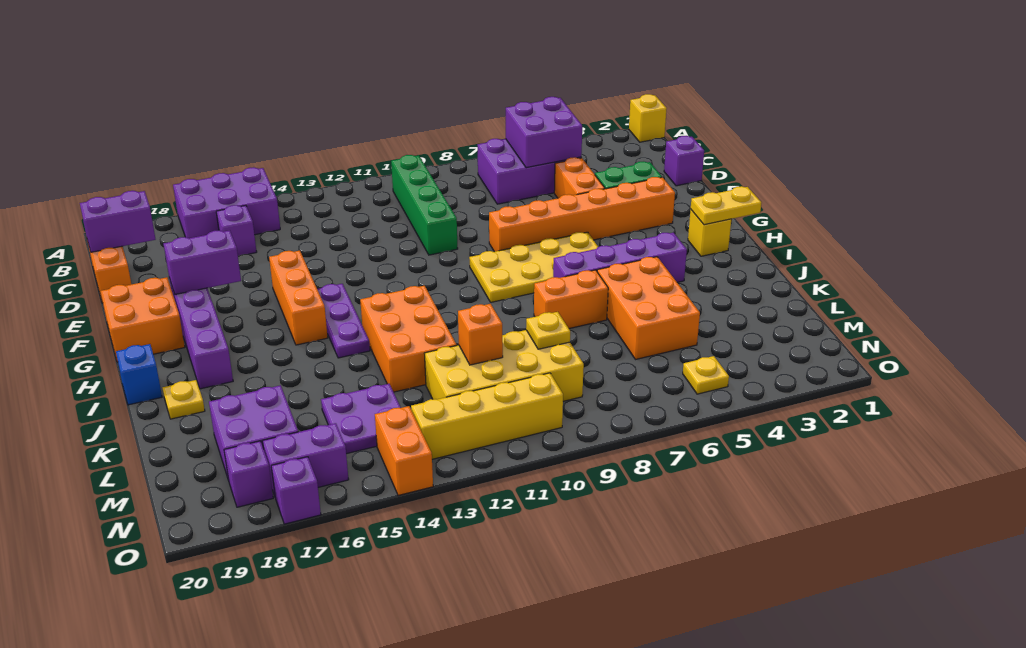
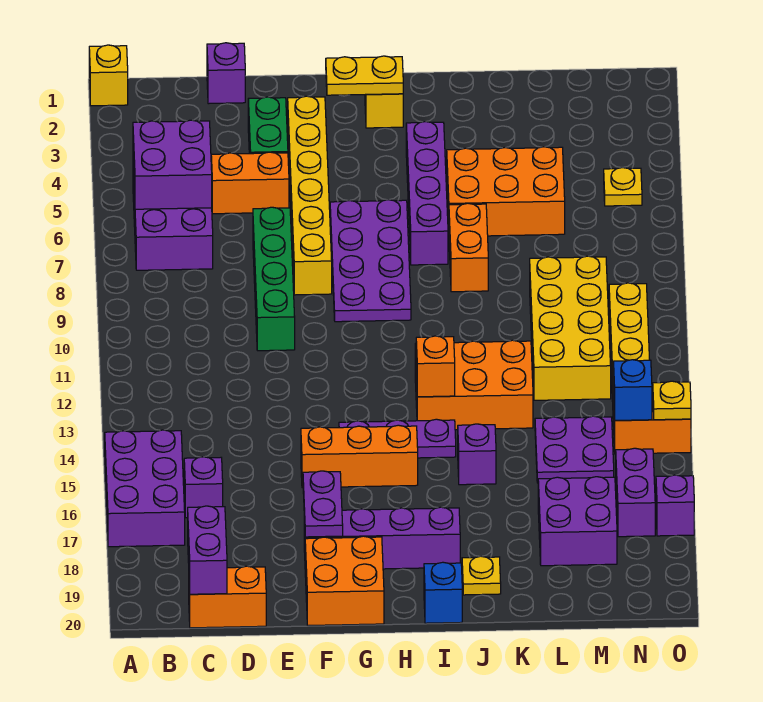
green 1x4 brick [391,155,458,255] -> green 1x4 brick turned to [253,207,295,351]
orange 1x6 brick [489,177,675,252] -> yellow 1x6 brick [288,96,332,295]
purple 1x2 brick [164,230,241,295] -> purple 1x2 plate [303,471,343,537]
yellow 2x4 plate [469,232,598,302] -> purple 2x4 plate [330,200,411,322]
yellow 1x2 plate [691,186,762,225] -> yellow 1x2 plate turned to [326,56,403,95]
yellow 1x1 plate [526,312,570,349] -> yellow 1x1 plate moved to [653,381,691,420]
orange 1x1 brick [458,304,503,365] -> orange 1x1 brick moved to [416,336,455,397]
none -> blue 1x1 brick [613,360,652,420]
purple 1x1 brick [224,441,273,507] -> purple 1x1 brick moved to [458,424,496,485]

